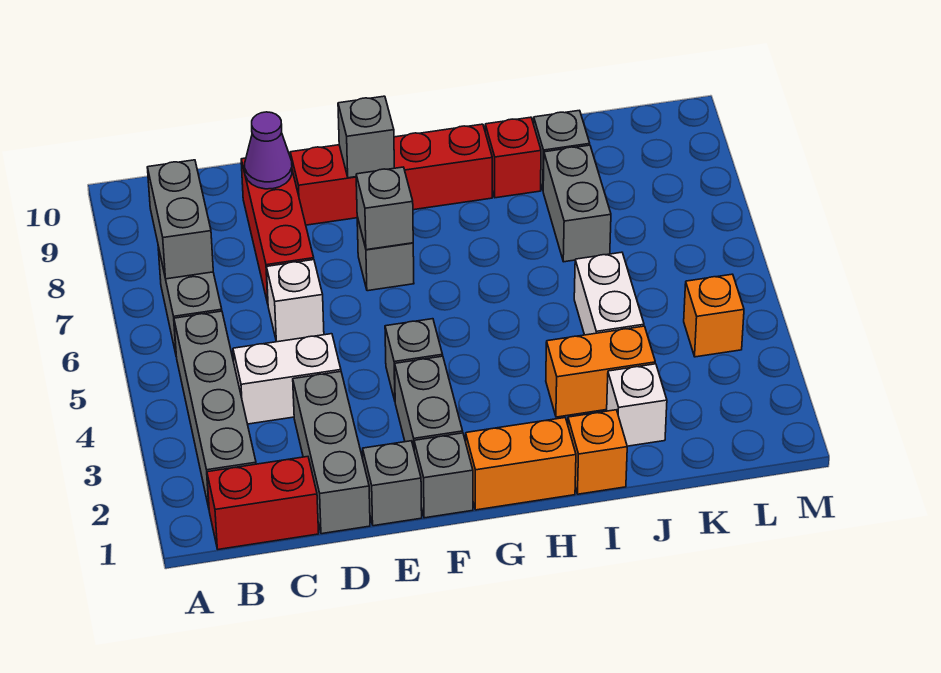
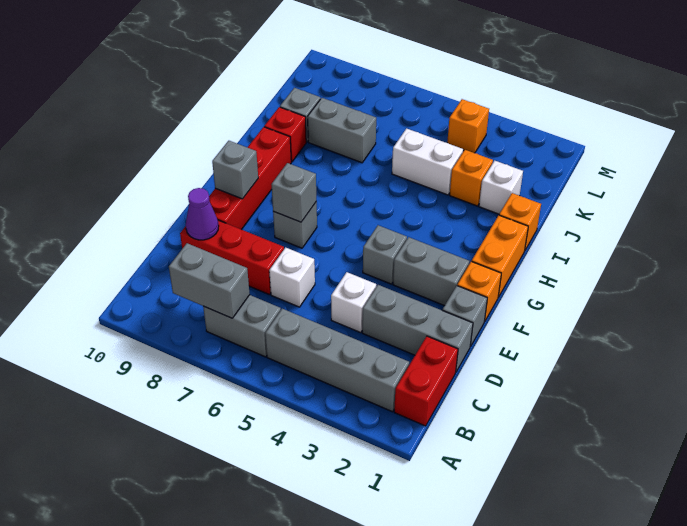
white 1x2 brick [233,334,341,424] -> white 1x1 brick [331,272,376,333]
grey 1x1 brick [414,433,473,518] -> orange 1x1 brick [457,261,501,322]
orange 1x2 brick [546,326,655,417] -> orange 1x1 brick [450,150,493,206]

